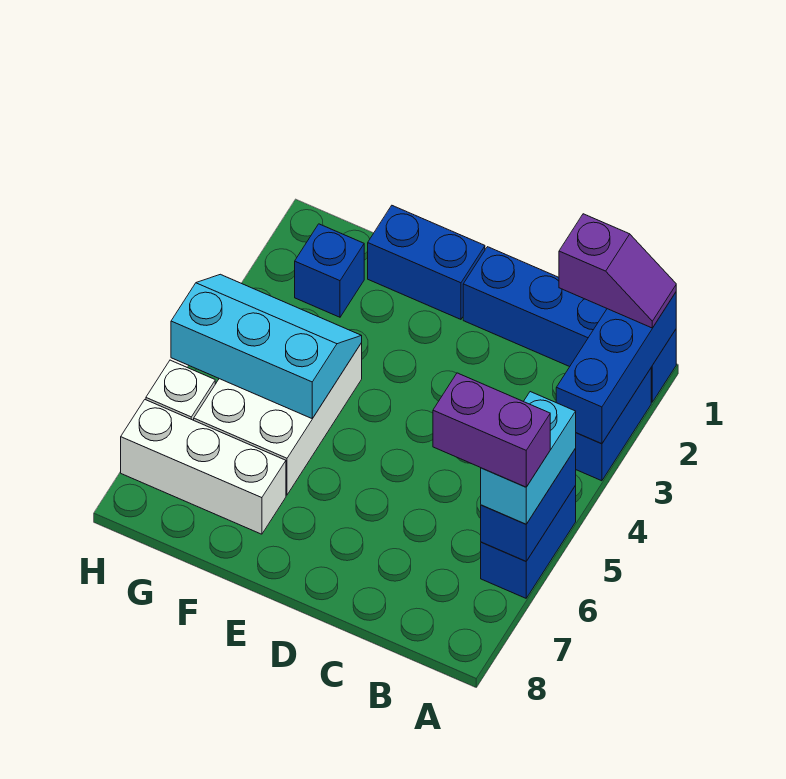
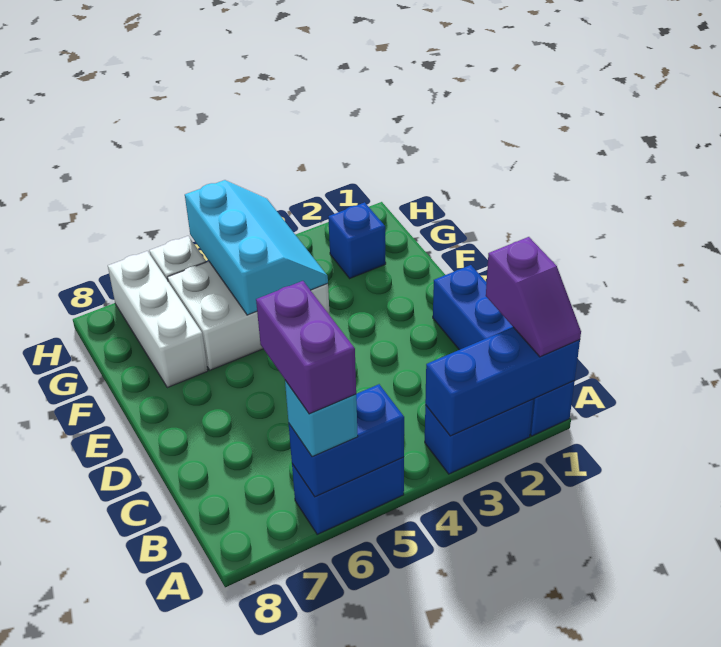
cyan 1x2 brick [481,392,576,524] -> cyan 1x1 brick [285,380,358,457]
blue 1x2 brick [368,206,485,319] -> none

